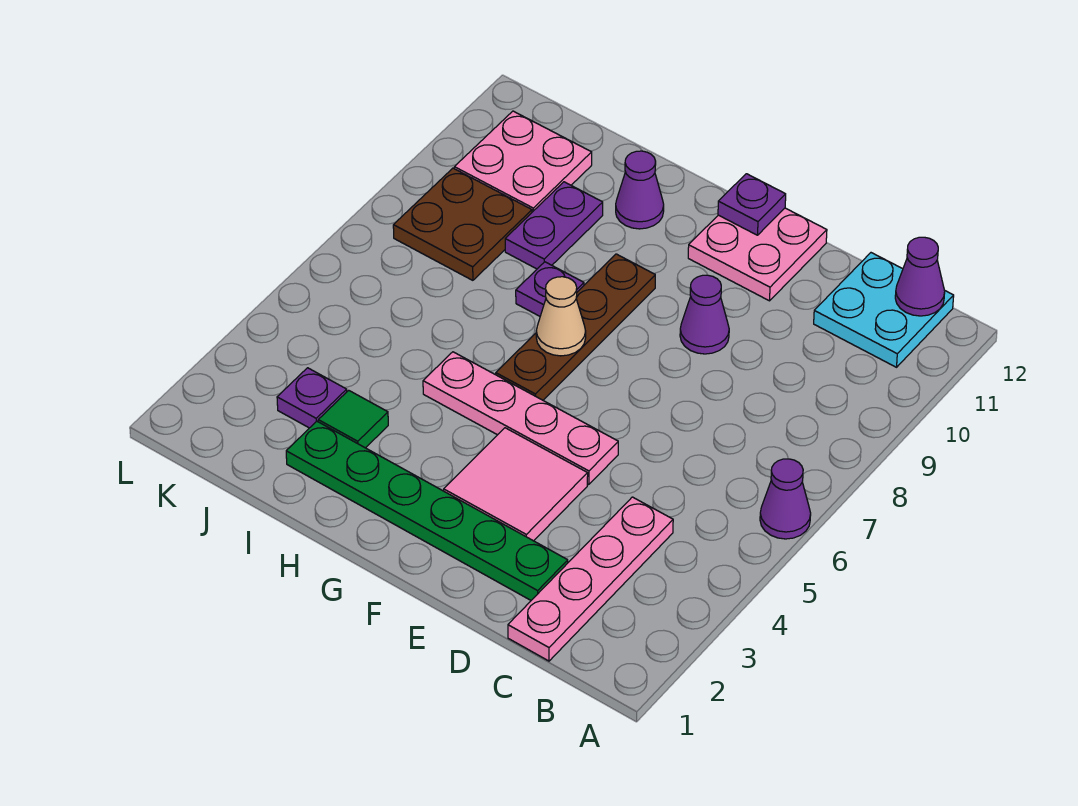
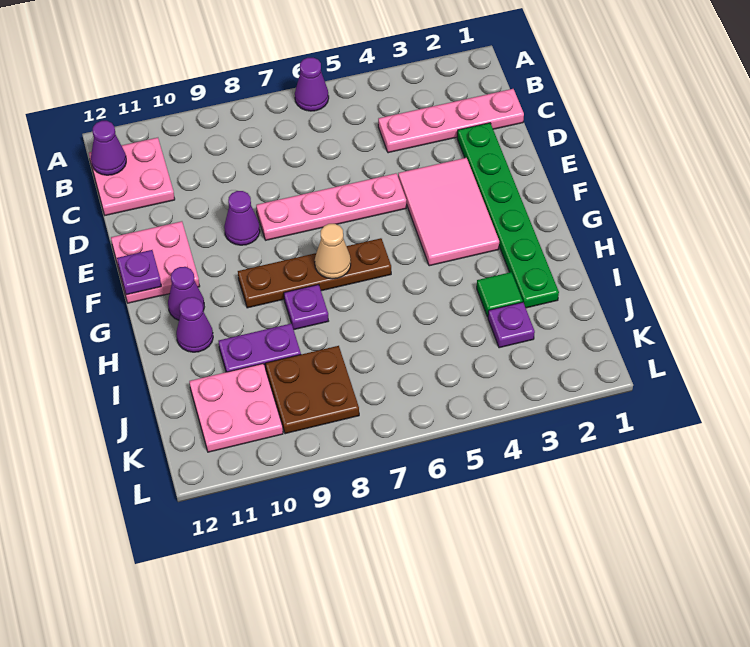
cyan 2x2 plate [814,253,954,367] -> pink 2x2 plate [89,138,175,215]
pink 2x2 tile [444,428,588,541] -> pink 2x3 tile [398,158,499,266]
pink 1x4 plate [423,352,618,485] -> pink 1x4 plate turned to [256,173,406,240]
none -> purple 1x1 cone [168,267,204,320]

